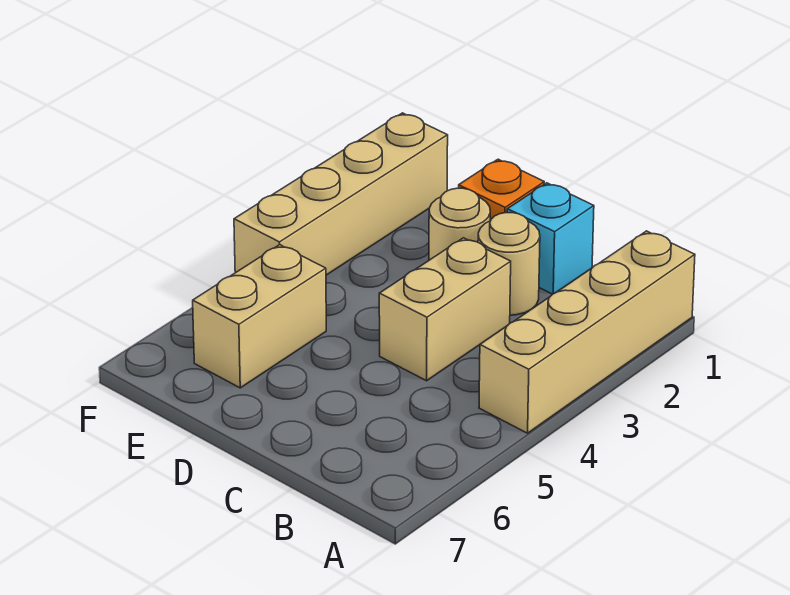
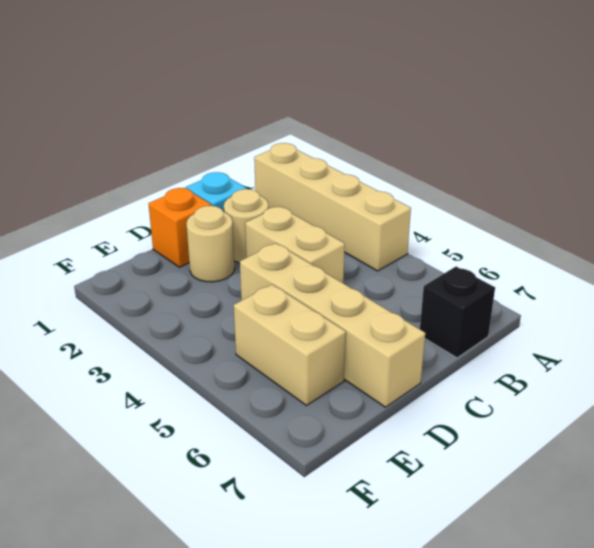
none -> black 1x1 brick [420,267,495,358]
tan 1x4 brick [234,113,448,275] -> tan 1x4 brick moved to [240,243,425,407]

